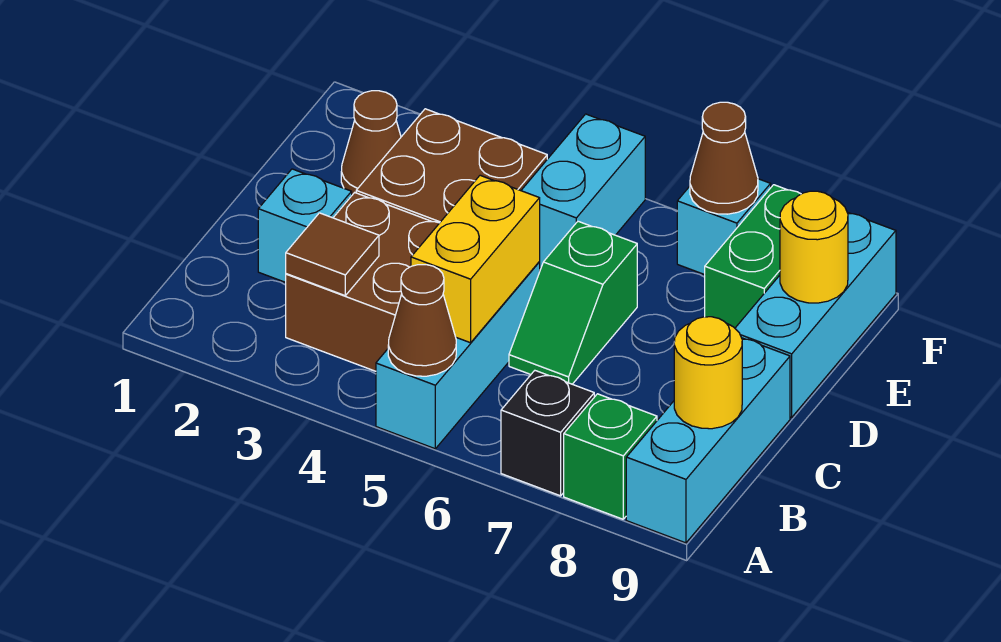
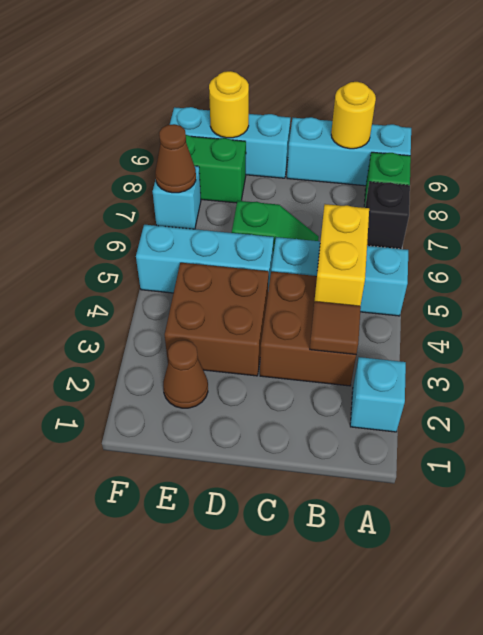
brown 1x1 cone [388,265,456,376] -> none
yellow 1x2 brick [411,175,540,343] -> yellow 1x2 brick turned to [315,204,369,306]
cyan 1x1 brick [258,169,352,282] -> cyan 1x1 brick moved to [350,357,406,432]
cyan 1x2 brick [521,114,645,268] -> cyan 1x3 brick [136,225,274,293]

